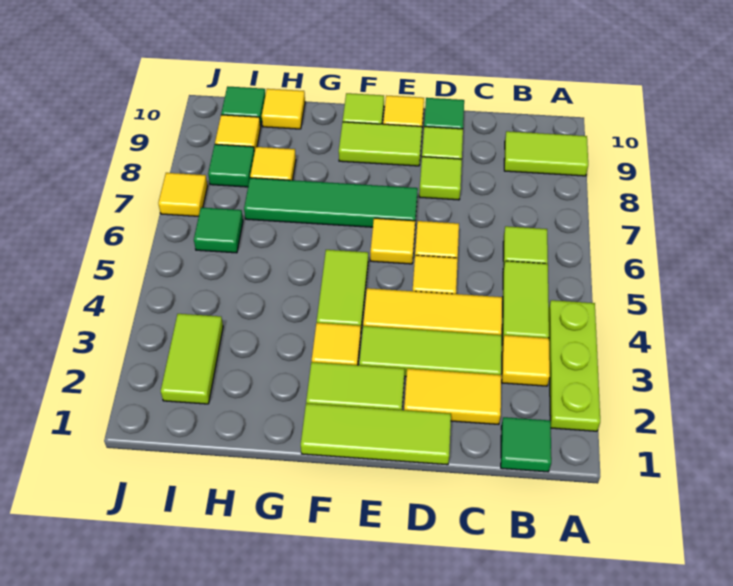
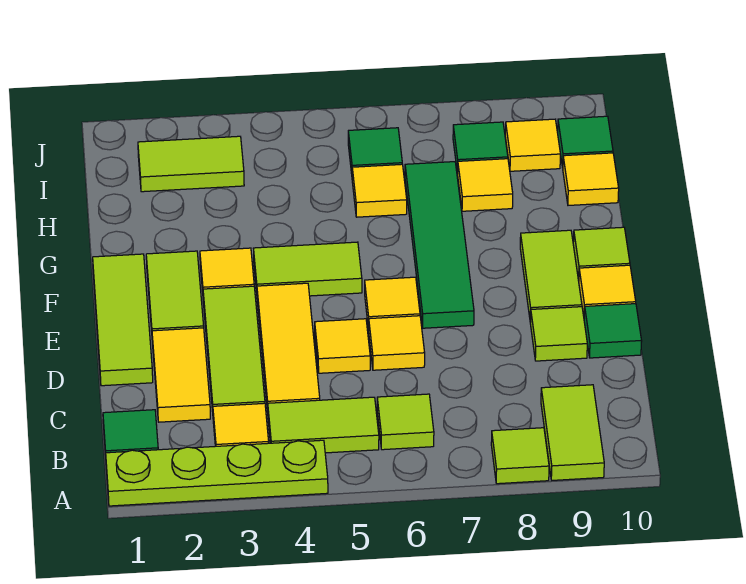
lime 1x3 plate [549,300,600,431] -> lime 1x4 plate [106,440,328,506]
lime 1x1 tile [419,157,462,200] -> lime 1x1 tile moved to [491,428,549,484]
yellow 1x1 tile [158,173,208,216] -> yellow 1x1 tile moved to [352,164,407,217]

